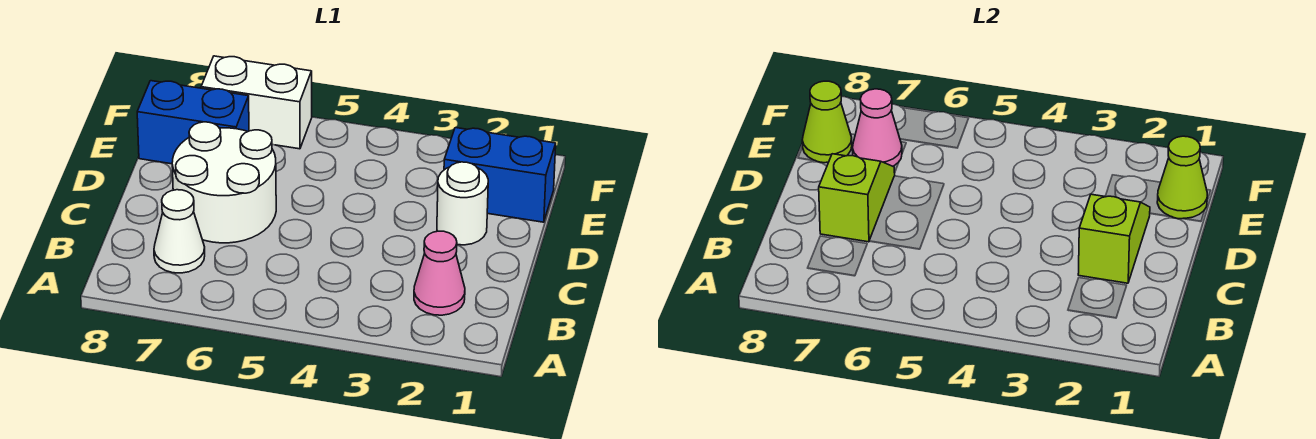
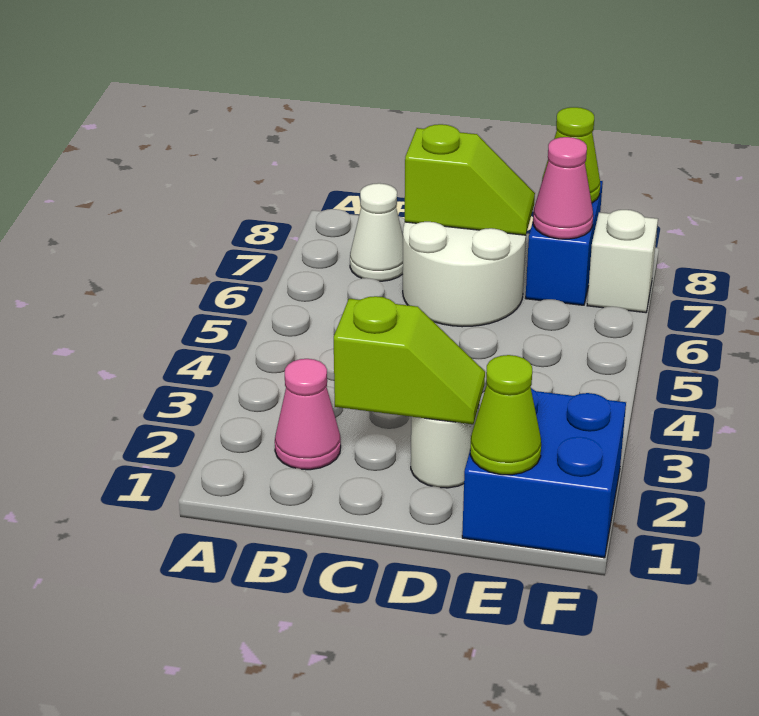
blue 1x2 brick [444,128,556,222] -> blue 2x2 brick [462,388,626,558]
white 1x2 brick [201,56,312,149] -> white 1x1 brick [587,210,658,313]

